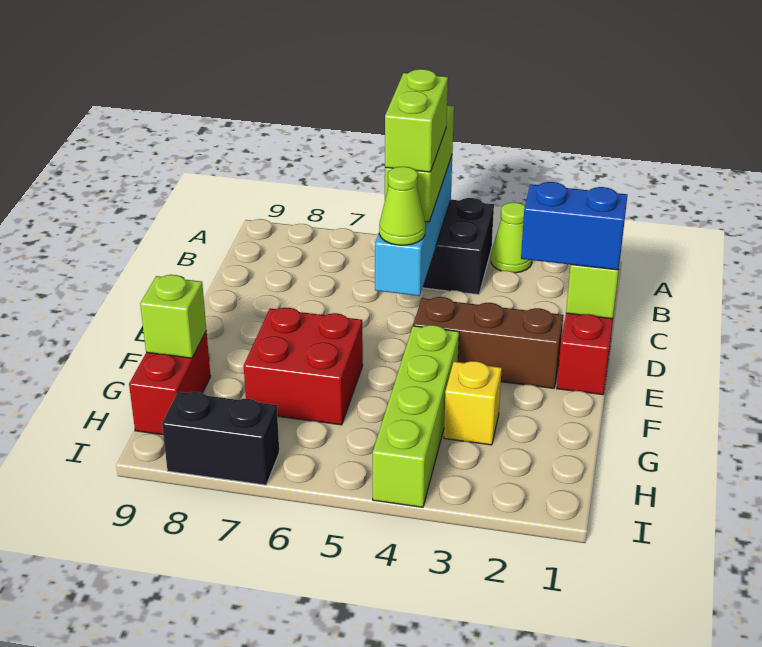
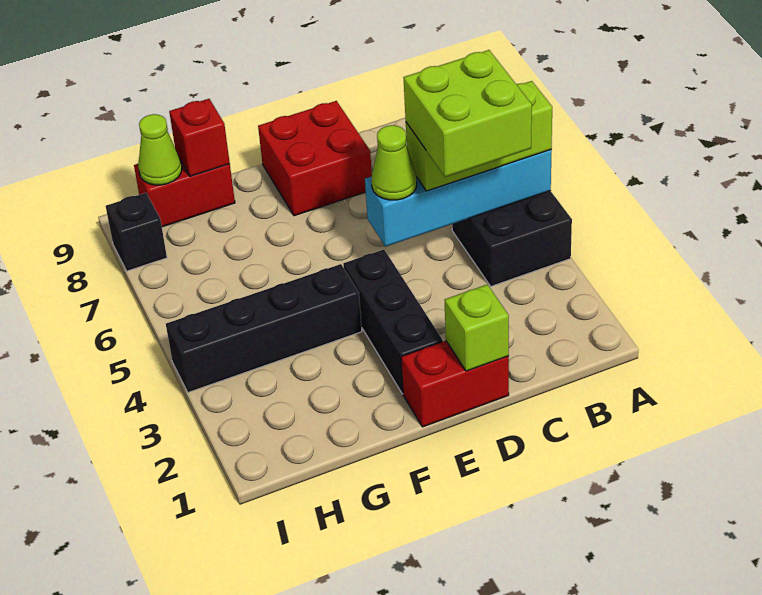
lime 1x1 cone [491,203,532,273] -> lime 1x1 cone moved to [138,114,182,185]
lime 1x2 brick [385,69,448,172] -> lime 2x2 brick [403,50,532,177]
blue 1x2 brick [521,182,627,270] -> none
brown 1x3 brick [413,297,563,388] -> black 1x3 brick [343,250,443,394]
lime 1x4 brick [373,325,459,507] -> black 1x4 brick [166,264,362,392]
red 2x2 brick [244,308,363,425] -> red 2x2 brick moved to [258,101,372,216]
yellow 1x1 brick [444,361,502,445] -> none
lime 1x1 brick [140,275,206,358] -> red 1x1 brick [169,99,230,177]
black 1x2 brick [162,392,279,485] -> black 1x1 brick [106,193,167,271]

